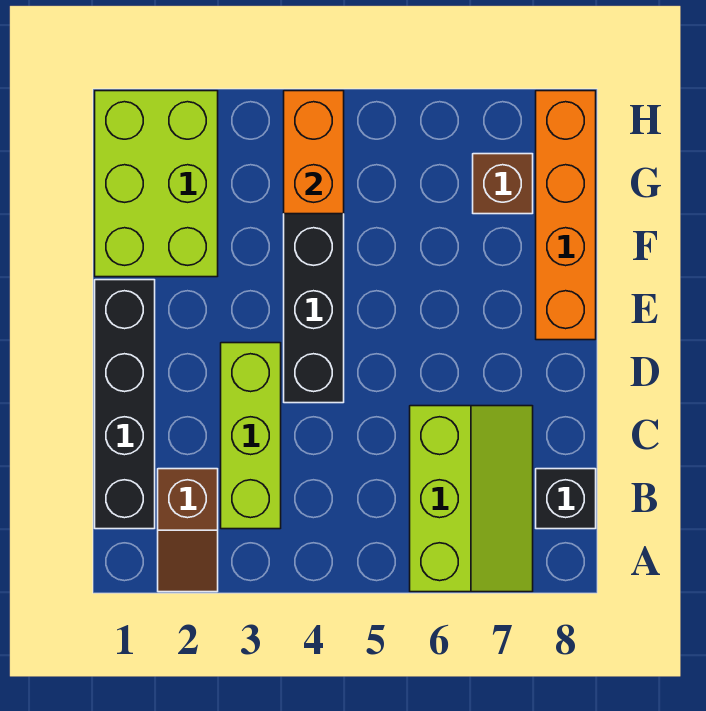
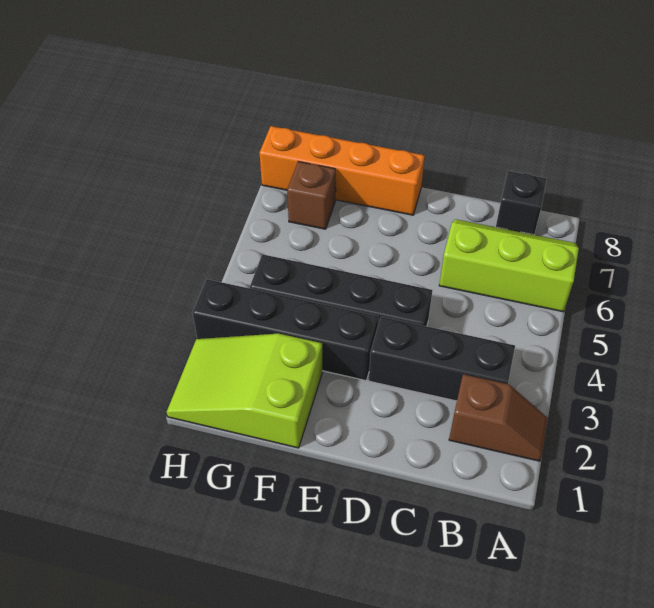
black 1x4 brick [95,280,155,529] -> black 1x4 brick moved to [193,279,378,380]
lime 1x3 brick [221,343,281,529] -> black 1x3 brick [369,317,515,401]
lime 2x3 brick [95,91,218,277] -> lime 2x3 slope [167,334,323,448]
orange 1x2 brick [284,91,344,214] -> none

